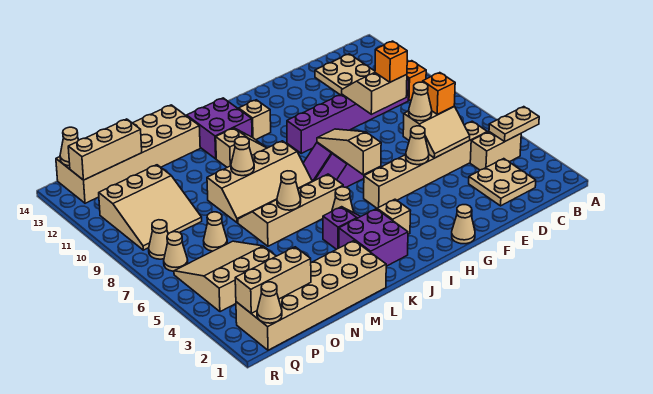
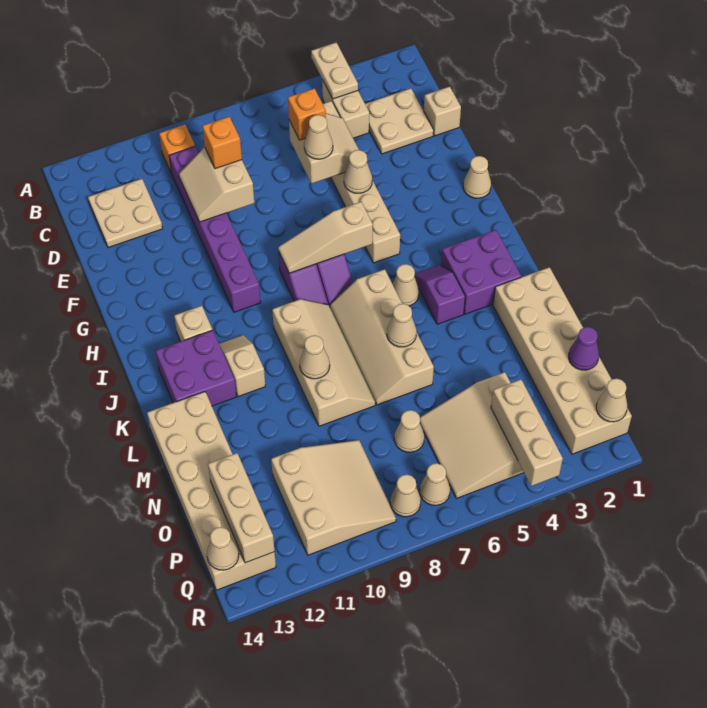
tan 1x1 brick [377,199,411,234] -> tan 1x1 brick moved to [424,87,461,136]
none -> purple 1x1 cone [569,327,599,370]
tan 1x3 brick [235,247,311,313] -> tan 1x3 brick moved to [491,380,563,486]

